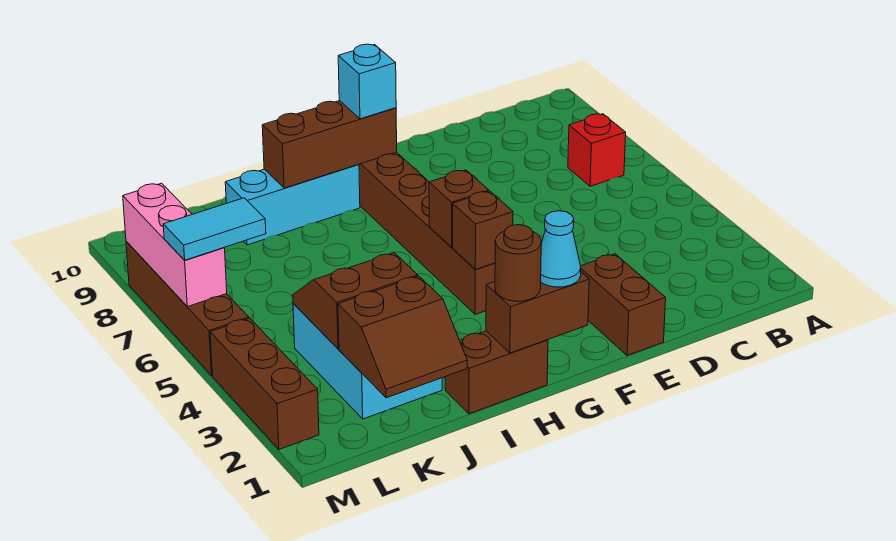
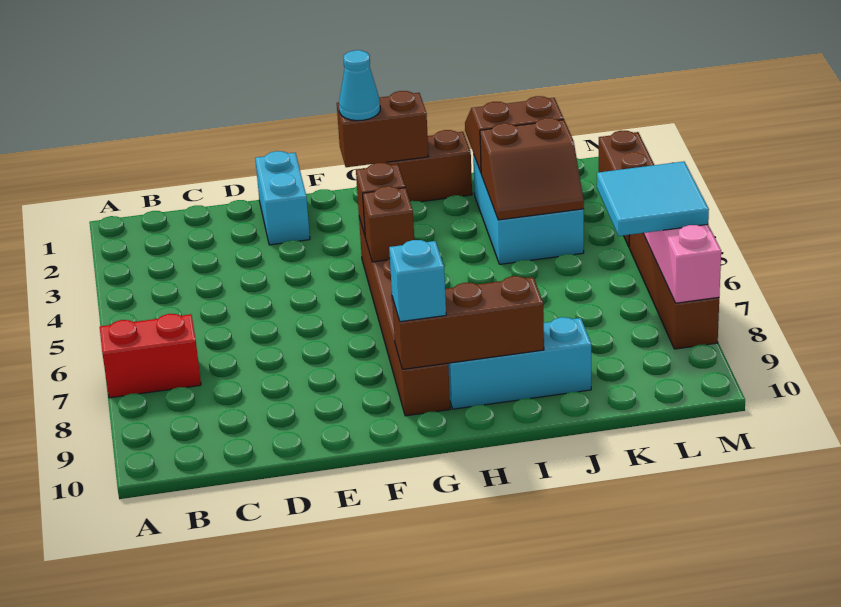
red 1x1 brick [568,114,626,186] -> red 1x2 brick [100,314,201,398]
brown 1x2 brick [581,254,666,356] -> cyan 1x2 brick [255,151,310,245]
brown 1x1 round brick [495,225,541,301] -> none
cyan 1x2 tile [163,198,266,260] -> cyan 2x2 tile [597,162,709,236]

